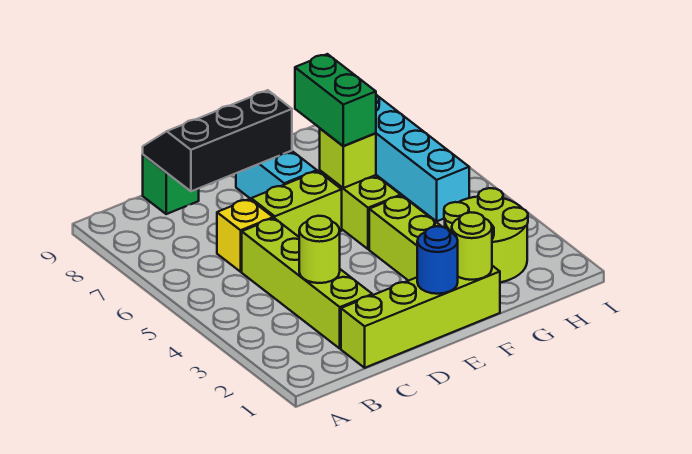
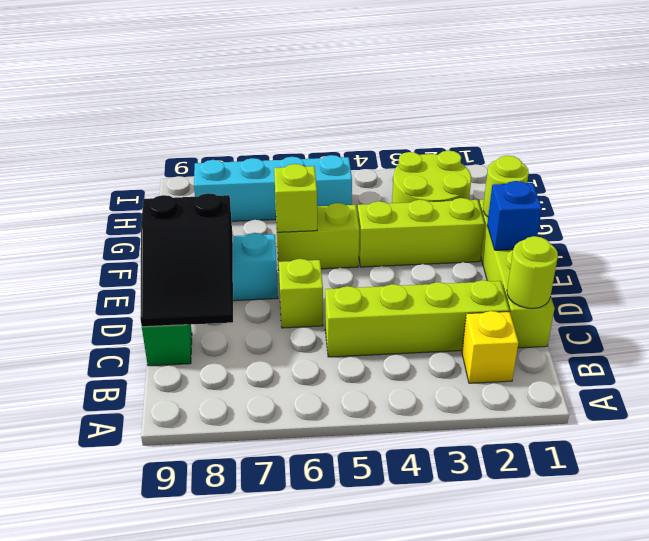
lime 1x1 round brick [299,216,340,283] -> lime 1x1 round brick moved to [507,236,558,308]
yellow 1x1 brick [217,199,273,272] -> yellow 1x1 brick moved to [462,311,518,383]
black 2x3 slope [143,90,292,191] -> black 2x3 slope turned to [140,193,233,327]
lime 1x2 brick [251,171,342,237] -> lime 1x1 brick [279,259,323,328]
blue 1x1 round brick [417,226,458,294] -> blue 1x1 brick [487,181,542,250]
green 1x2 brick [295,54,376,146] -> none

